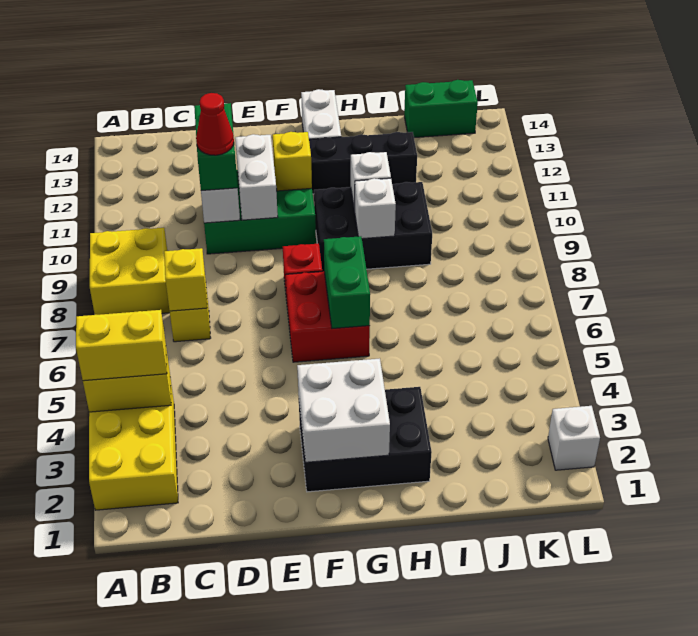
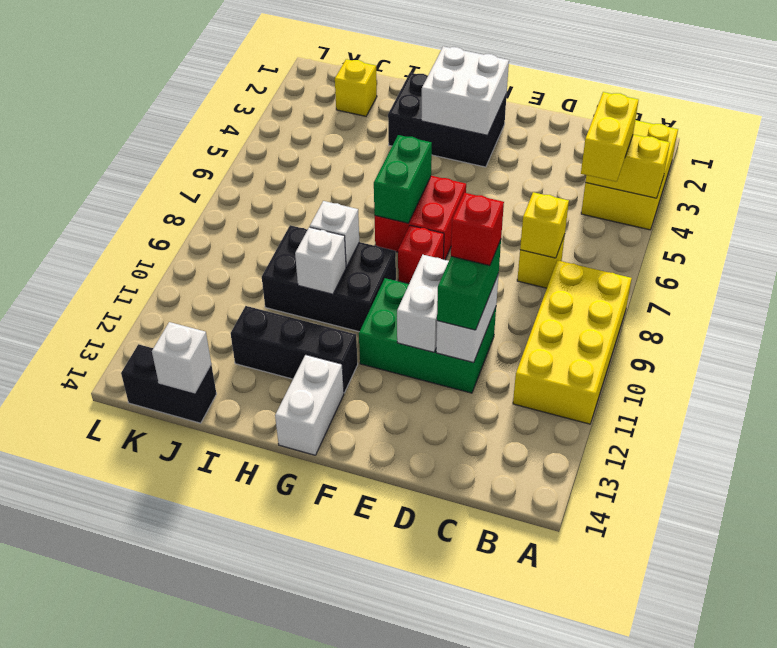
yellow 1x2 brick [76,310,167,381] -> yellow 1x2 brick turned to [581,92,639,182]
yellow 2x2 brick [90,228,170,315] -> yellow 2x4 brick [513,260,632,424]
red 1x1 cone [196,93,234,155] -> red 1x1 brick [451,193,504,266]
yellow 1x1 brick [273,132,312,191] -> yellow 1x1 brick moved to [335,59,377,116]
green 1x2 brick [404,80,478,138] -> black 1x2 brick [121,344,216,423]
white 1x1 brick [548,406,600,470] -> white 1x1 brick moved to [152,322,211,393]

